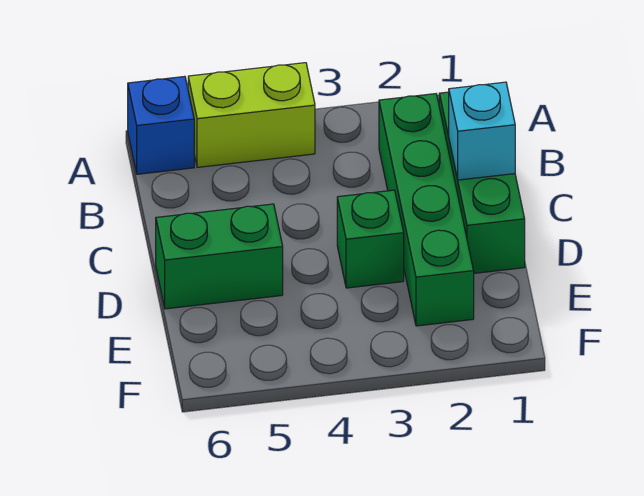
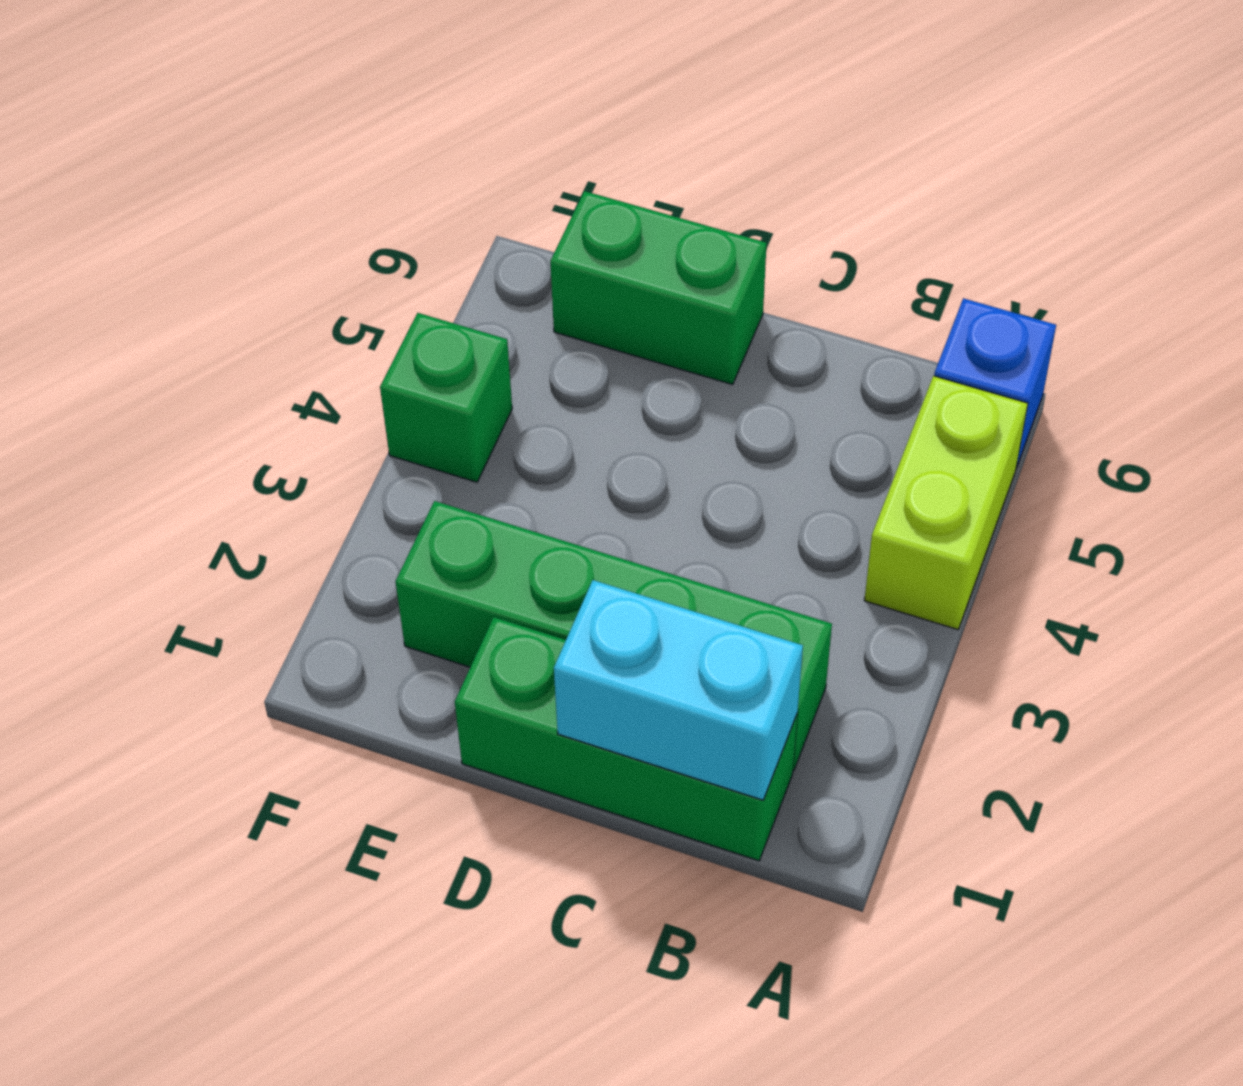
cyan 1x1 brick [449,82,515,180] -> cyan 1x2 brick [554,580,803,800]
green 1x1 brick [337,190,404,288] -> green 1x1 brick moved to [380,313,512,482]
green 1x2 brick [156,204,283,309] -> green 1x2 brick turned to [550,191,767,385]

